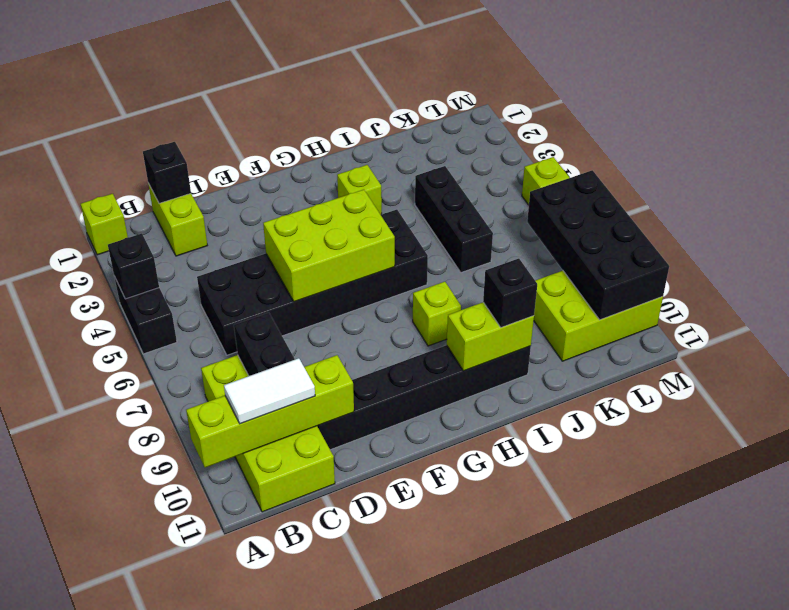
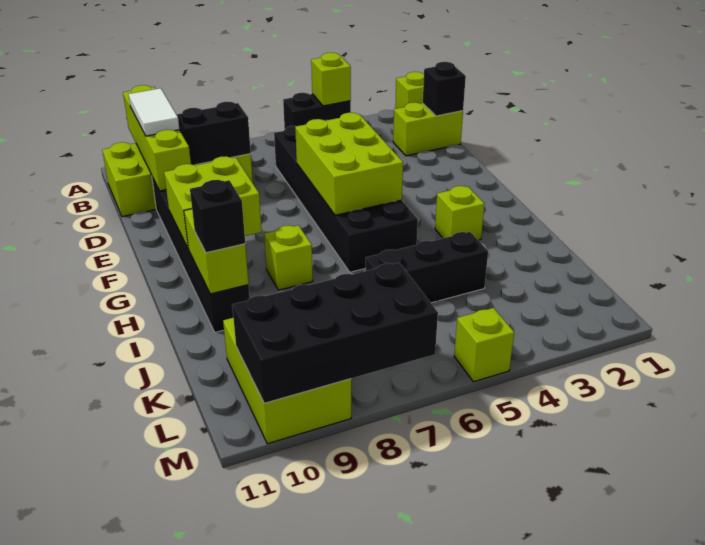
black 1x1 brick [108,234,159,299] -> lime 1x1 brick [311,53,351,106]
none -> lime 2x2 brick [164,156,262,249]

